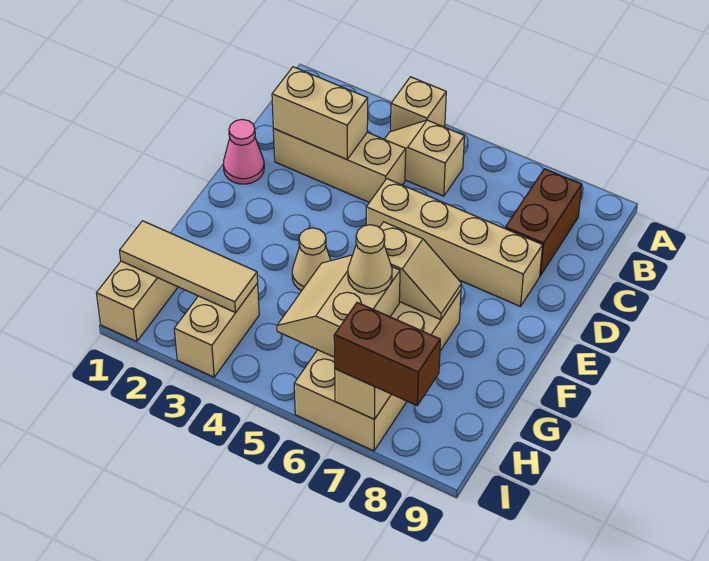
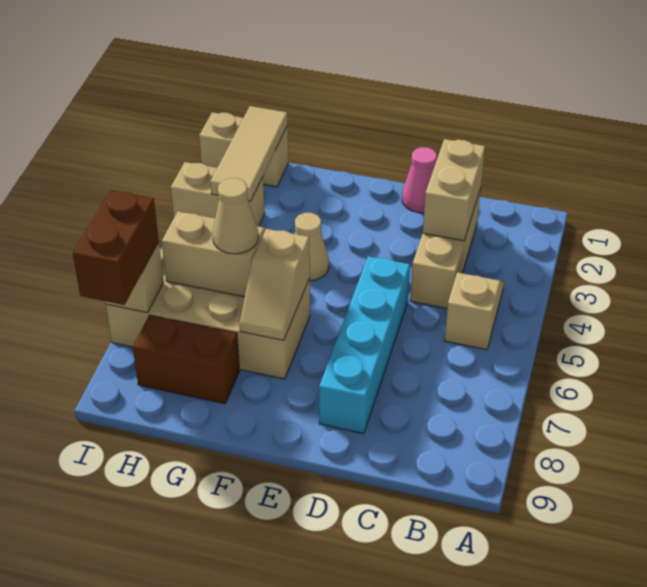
tan 1x1 brick [391,77,446,131] -> none
brown 1x2 brick [505,169,582,276] -> brown 1x2 brick moved to [133,315,240,404]
tan 1x4 brick [366,179,543,307] -> cyan 1x4 brick [319,256,410,434]

